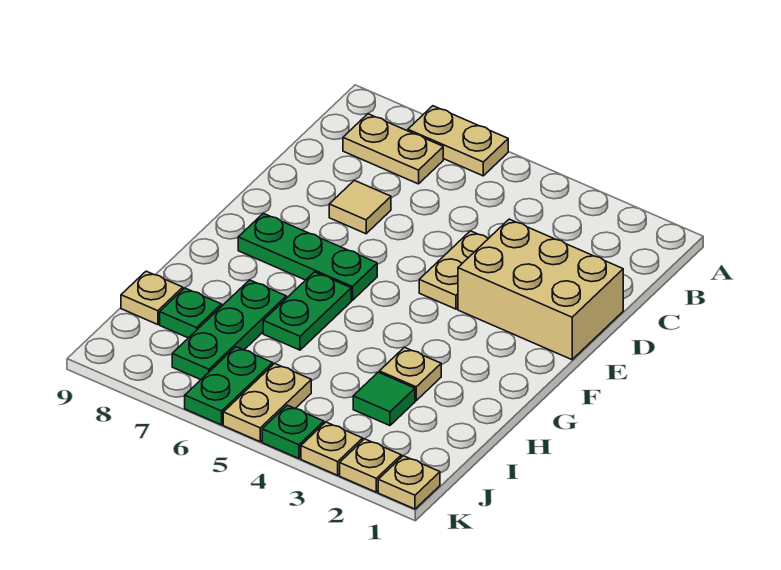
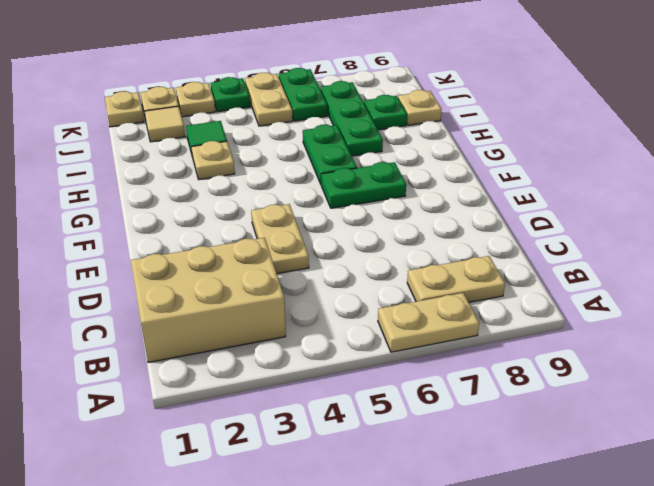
tan 2x3 brick [458,219,623,360] -> tan 2x3 brick moved to [131,238,286,362]
tan 1x1 tile [329,180,391,234] -> tan 1x1 tile moved to [144,106,185,142]
green 1x3 plate [238,213,377,300] -> green 1x2 plate [321,162,406,208]

